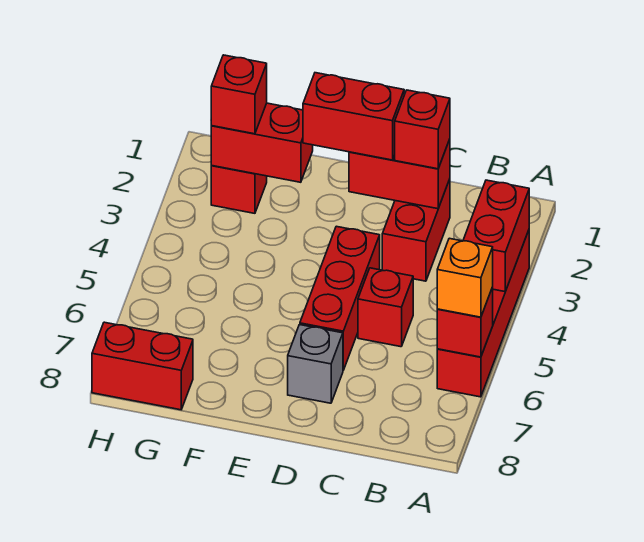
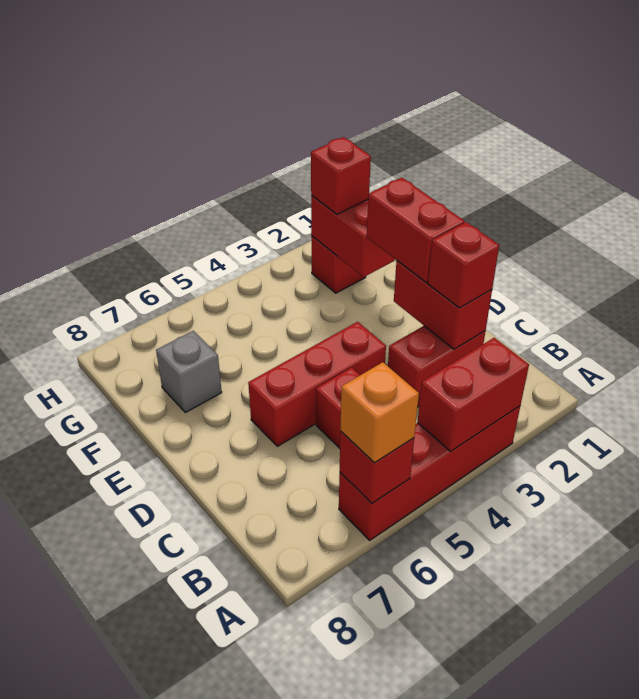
grey 1x1 brick [288,325,343,403] -> grey 1x1 brick moved to [156,331,222,413]
red 1x2 brick [92,322,193,410] -> none

